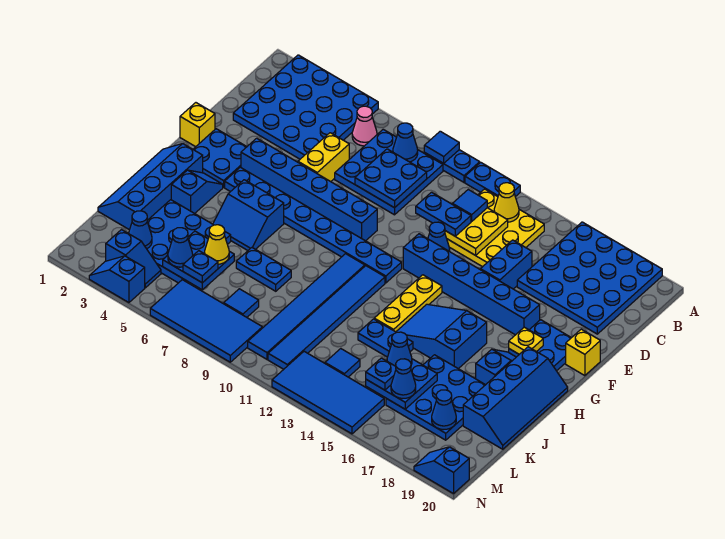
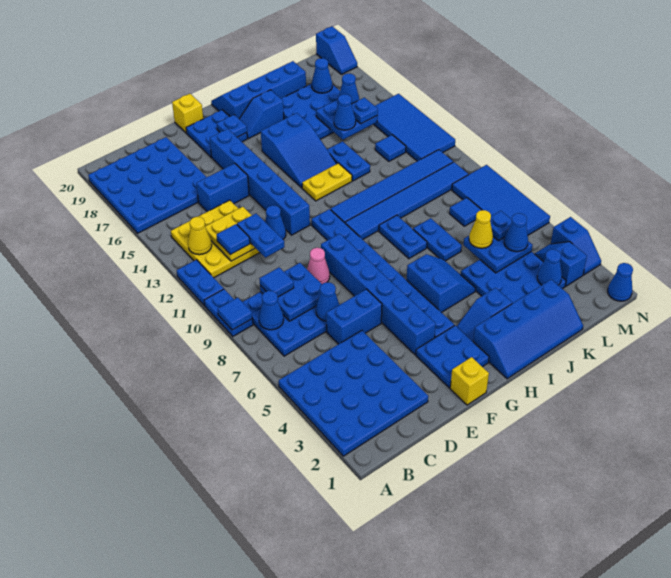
pink 1x1 cone [352,106,377,146] -> pink 1x1 cone moved to [307,248,330,284]
none -> blue 1x1 tile [259,267,294,297]
yellow 1x2 brick [298,133,349,182] -> blue 1x2 brick [326,289,382,344]
none -> blue 1x1 cone [316,282,339,321]
yellow 1x3 plate [374,275,442,332] -> yellow 1x2 plate [302,163,352,201]
yellow 1x1 plate [509,327,543,354] -> blue 1x1 plate [217,115,247,137]
none -> blue 1x2 plate [379,215,427,259]
none -> blue 1x1 cone [608,263,633,301]

